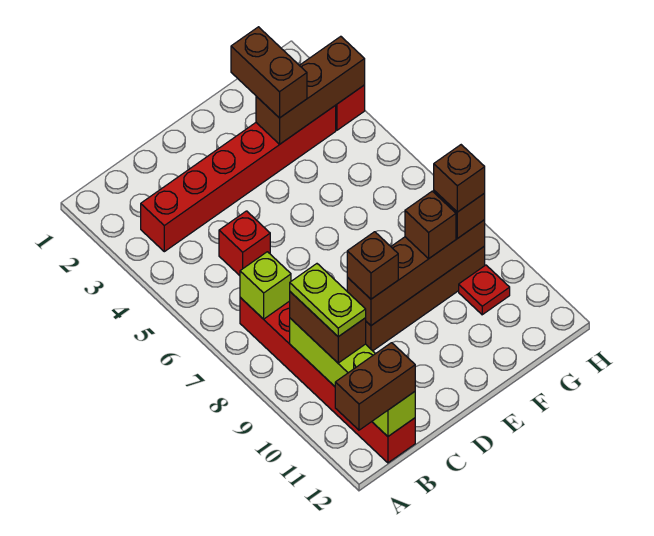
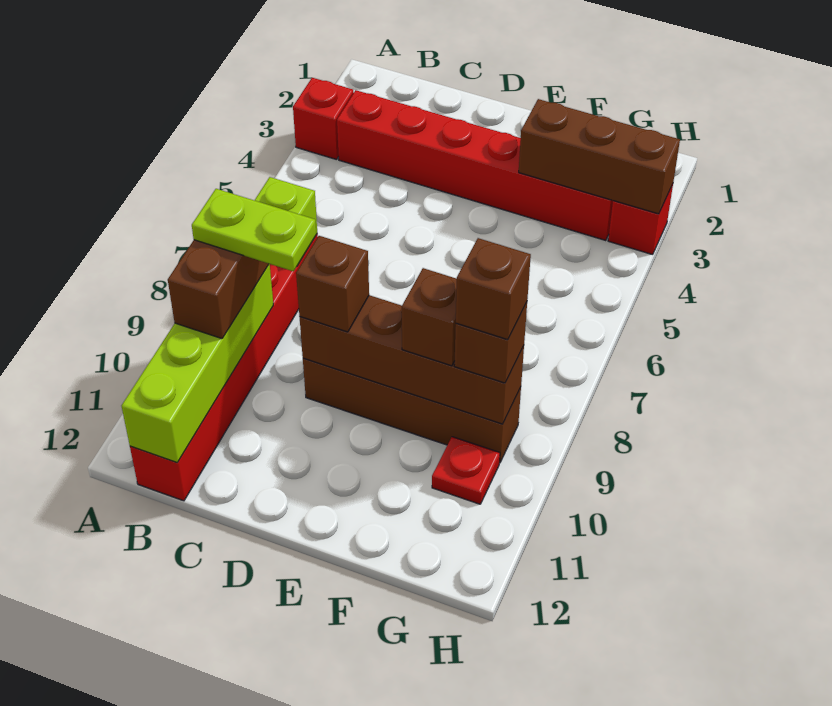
brown 1x2 brick [335,343,415,430] -> none
lime 1x2 plate [290,264,366,337] -> lime 1x2 plate turned to [192,189,316,271]
red 1x1 brick [219,211,270,276] -> red 1x1 brick moved to [293,78,354,160]
brown 1x2 brick [231,27,307,118] -> none

